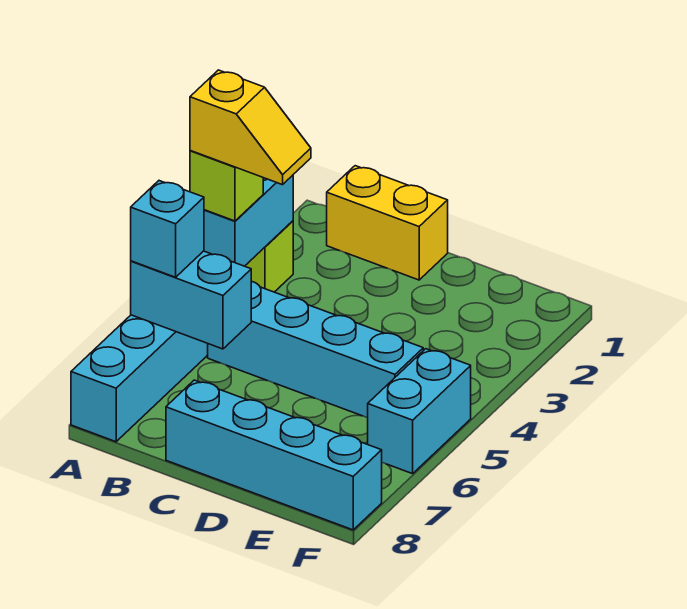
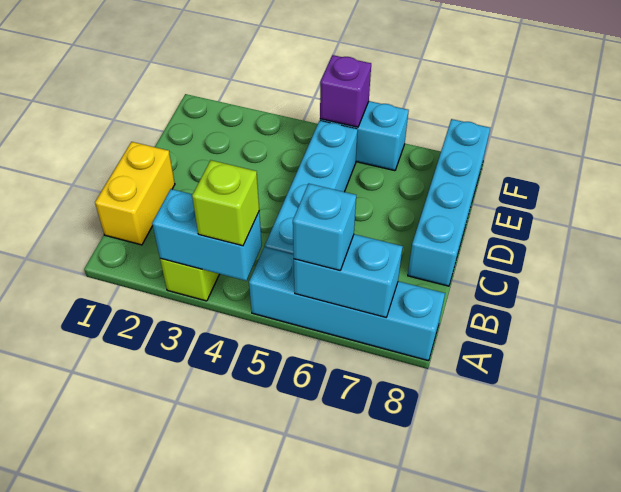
yellow 1x2 slope [190,70,311,185] -> none
cyan 1x2 brick [131,251,251,349] -> cyan 1x2 brick turned to [294,234,403,317]
none -> purple 1x1 brick [320,55,371,127]

